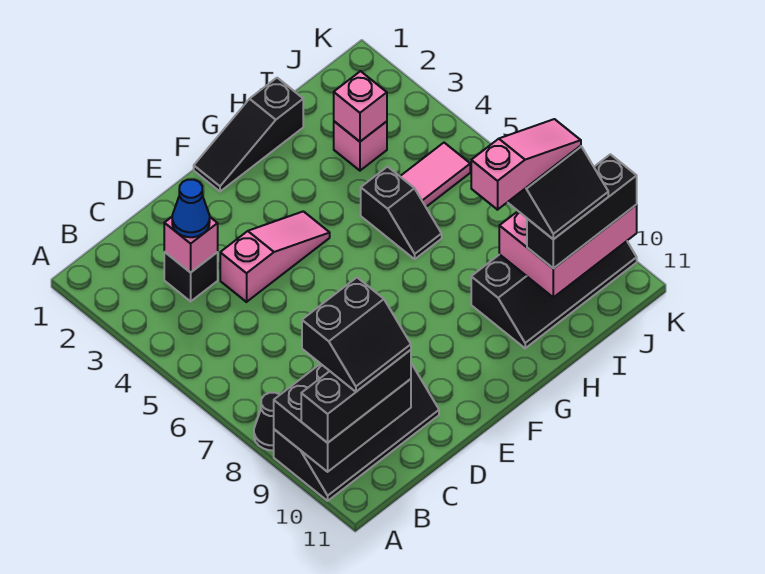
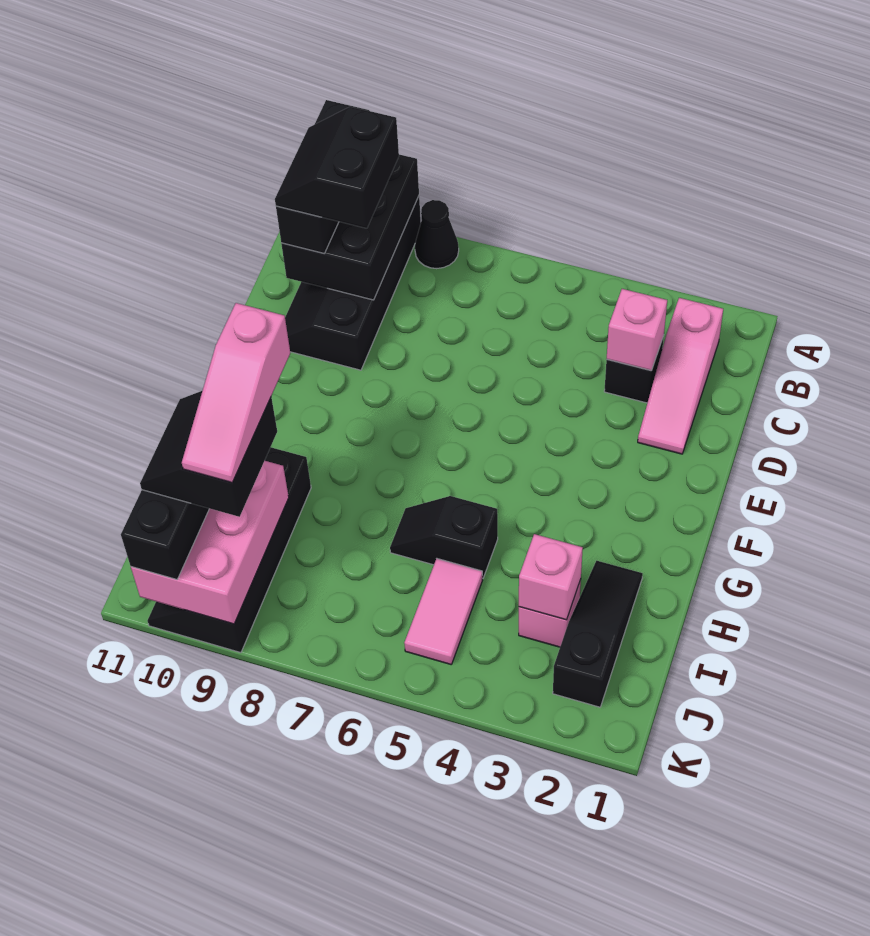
blue 1x1 cone [172,180,210,237] -> none
pink 1x3 slope [220,211,330,302] -> pink 1x3 slope moved to [638,298,723,454]
black 1x3 slope [194,78,303,191] -> black 1x3 slope moved to [553,561,643,707]

